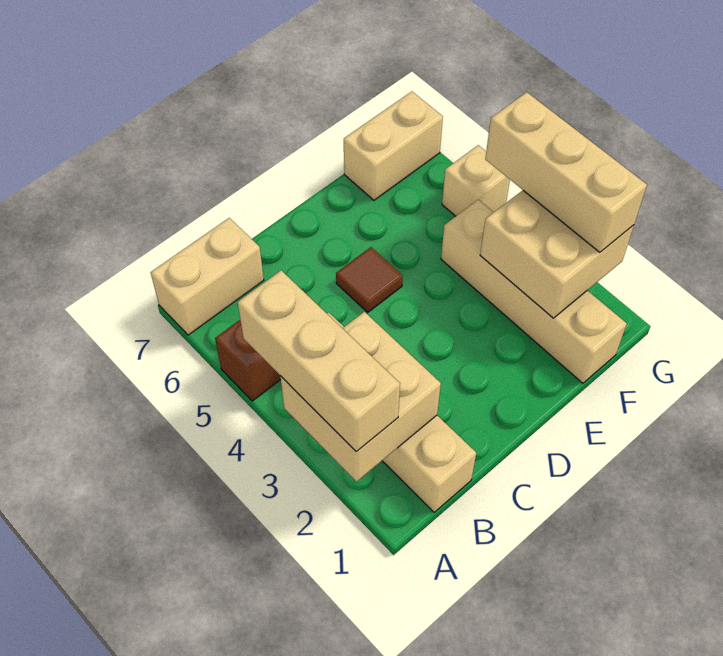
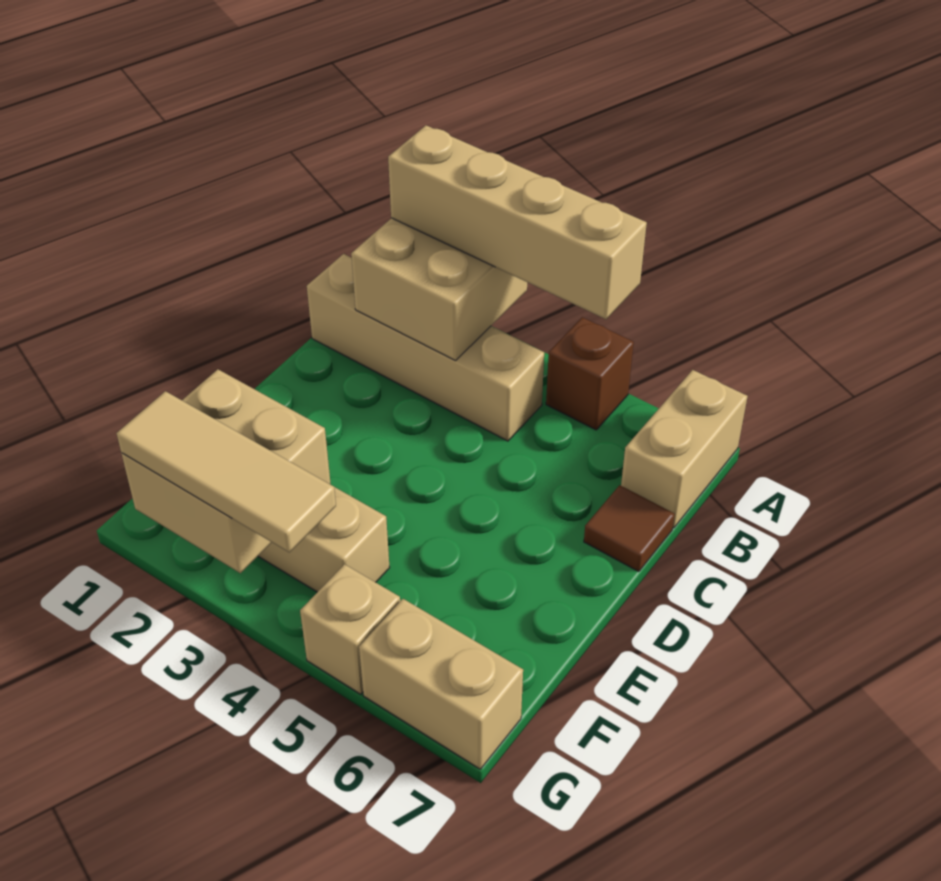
tan 1x3 brick [238,270,400,452] -> tan 1x4 brick [388,125,647,319]
brown 1x1 tile [336,247,403,312] -> brown 1x1 tile moved to [584,485,675,572]
tan 1x2 brick [344,92,443,200] -> tan 1x2 brick turned to [359,599,523,769]
tan 1x3 brick [485,92,647,252] -> tan 1x3 tile [117,391,336,552]

